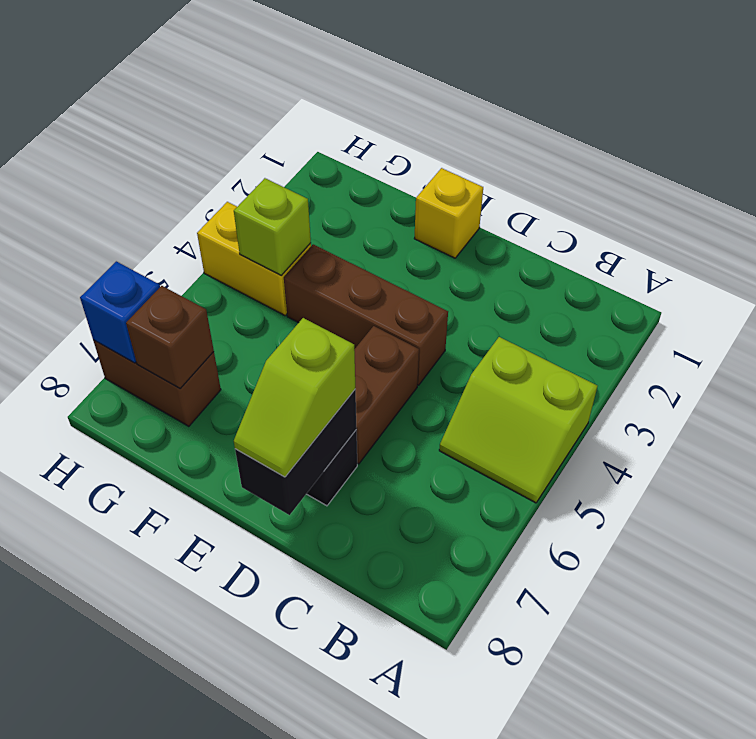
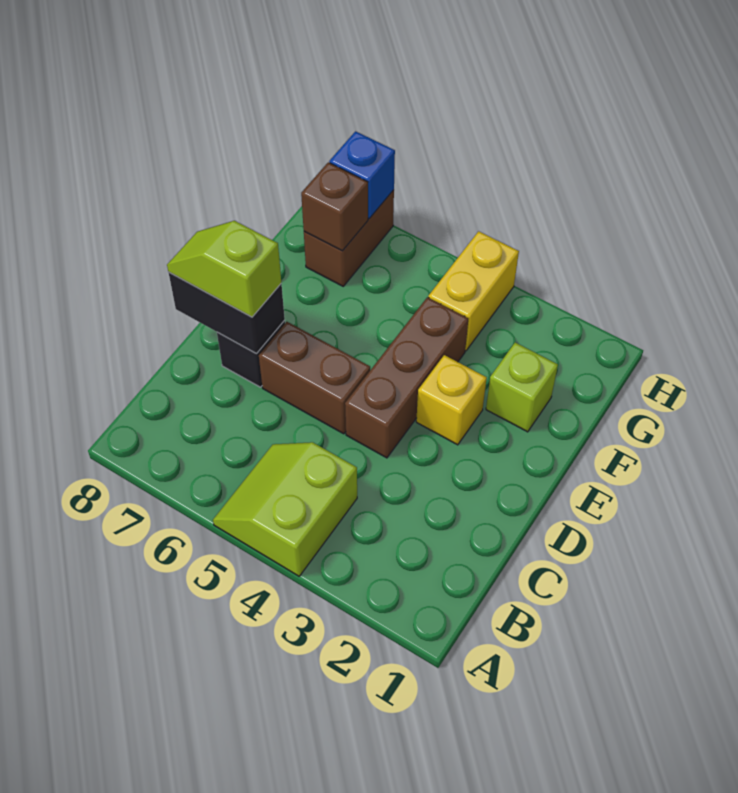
yellow 1x1 brick [414,168,483,258] -> yellow 1x1 brick moved to [416,355,487,445]
lime 1x1 brick [234,178,311,276] -> lime 1x1 brick moved to [486,342,558,432]

